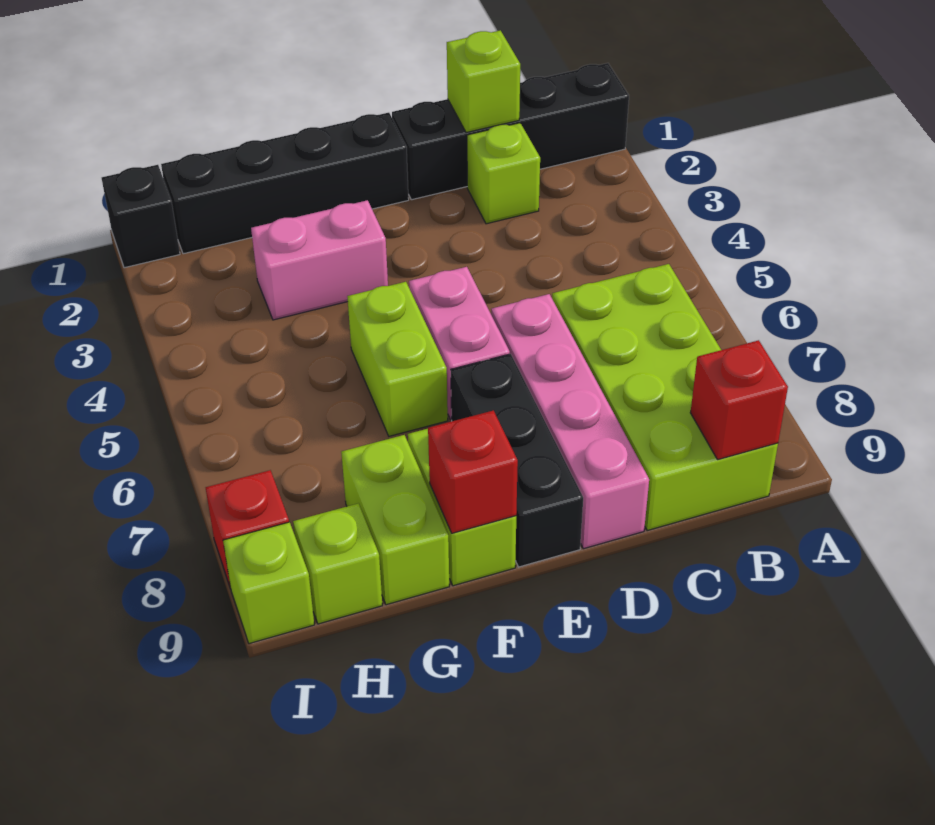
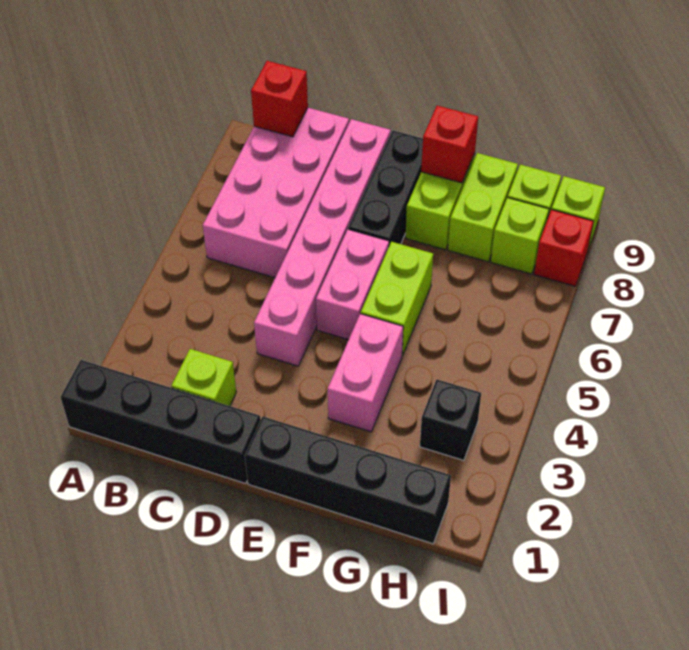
lime 2x4 brick [552,264,778,531] -> pink 2x4 brick [203,108,349,278]
lime 1x1 brick [447,30,520,133] -> lime 1x1 brick moved to [491,197,549,274]
pink 1x4 brick [491,294,649,549] -> pink 1x6 brick [254,119,391,366]
pink 1x2 brick [251,200,388,320] -> pink 1x2 brick turned to [328,314,403,432]
black 1x1 brick [102,165,180,268] -> black 1x1 brick moved to [420,380,481,460]

